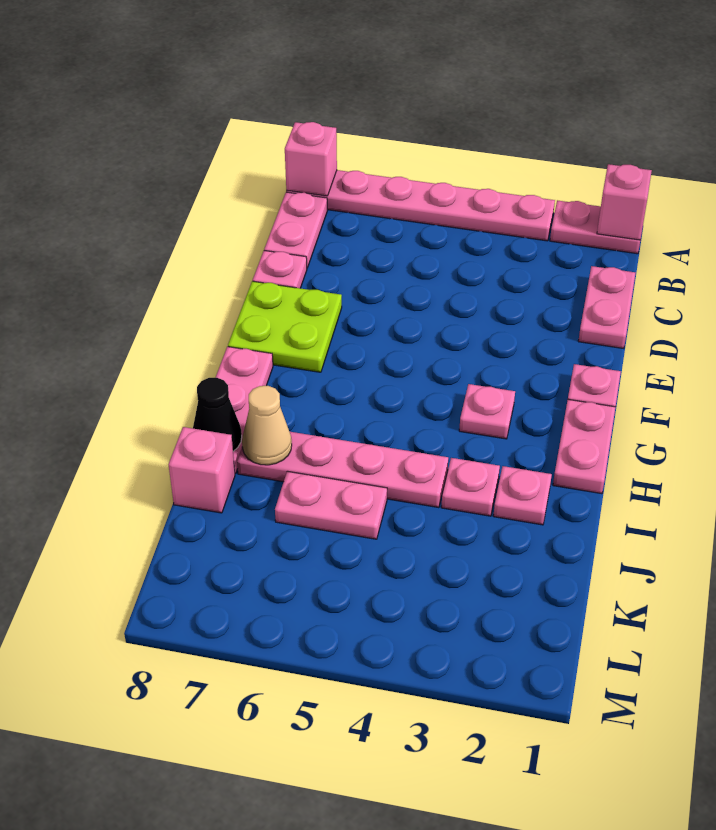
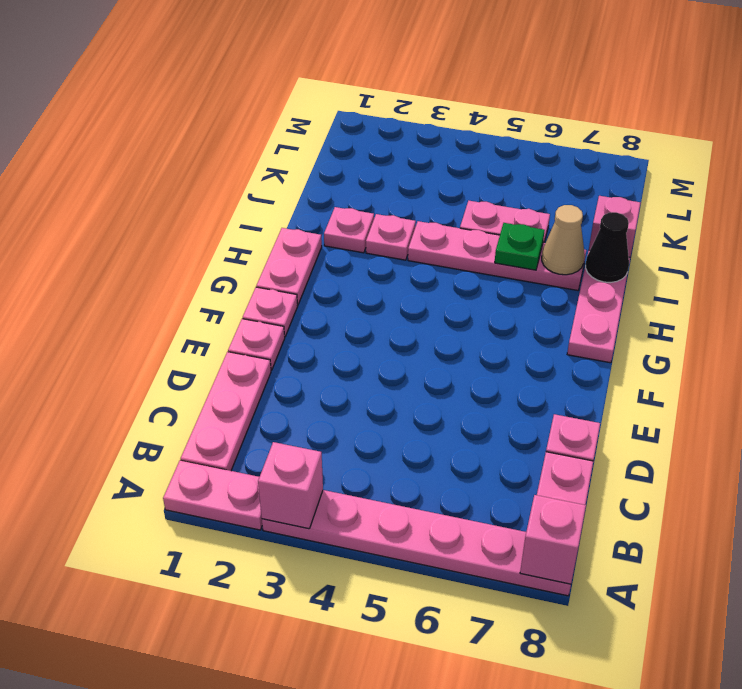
pink 1x1 brick [597,164,652,240] -> pink 1x1 brick moved to [258,442,323,529]
pink 1x2 plate [578,266,635,349] -> pink 1x3 plate [181,352,271,471]
lime 2x2 plate [228,281,342,372] -> none
pink 1x1 plate [459,384,515,439] -> pink 1x1 plate moved to [228,319,285,370]
none -> green 1x1 plate [495,223,545,270]

